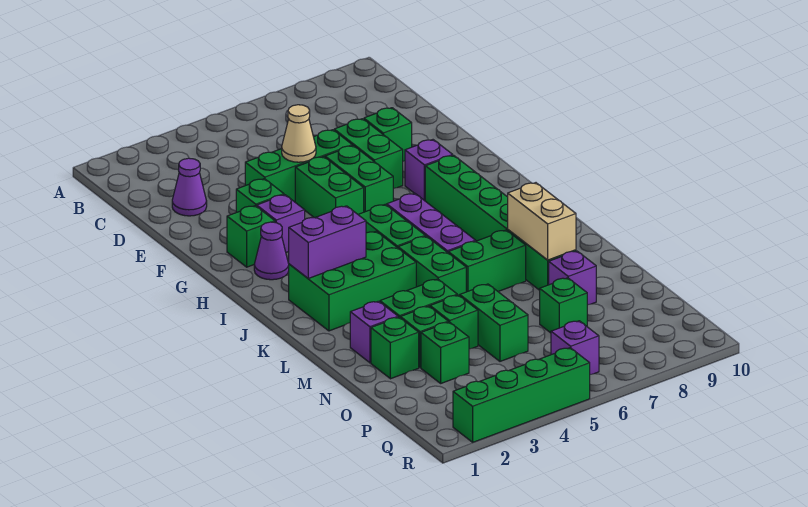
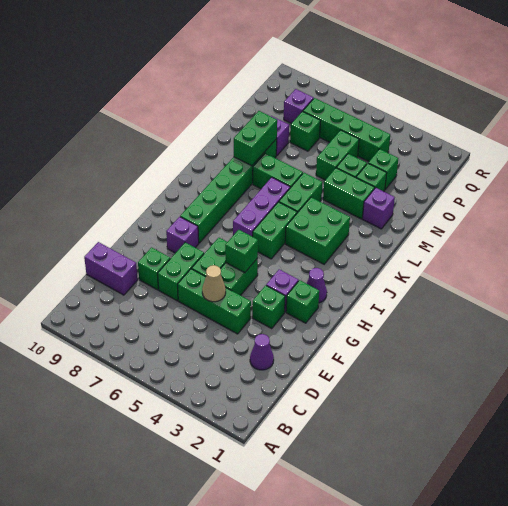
green 2x3 brick [289,231,416,331] -> green 2x2 brick [285,197,350,264]
purple 1x2 brick [289,206,366,278] -> purple 1x2 brick moved to [84,242,138,295]
tan 1x2 brick [508,183,576,260] -> green 1x2 brick [234,111,277,166]
green 1x1 brick [371,317,419,379] -> green 1x1 brick moved to [225,230,258,273]
purple 1x1 brick [551,321,599,374] -> purple 1x1 brick moved to [284,89,314,124]
green 1x4 brick [453,348,590,442] -> green 1x4 brick moved to [303,98,390,161]

